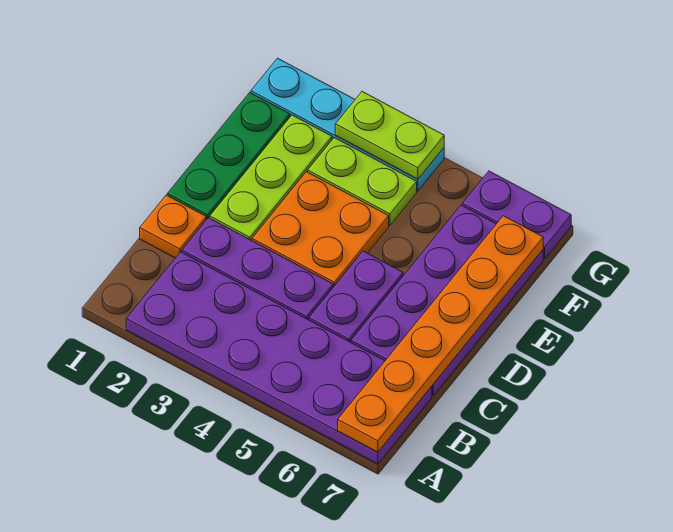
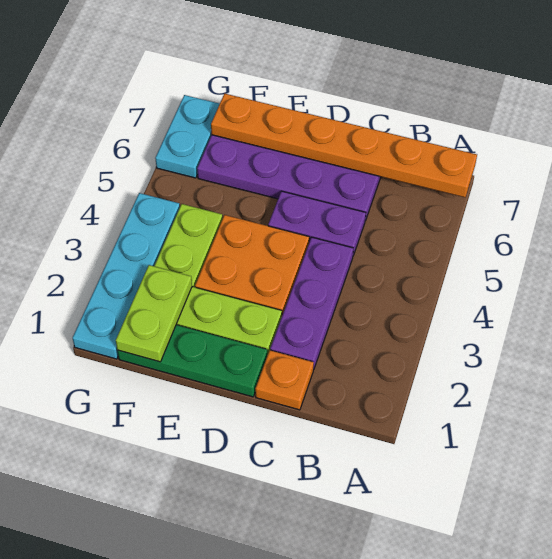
purple 2x6 plate [126,252,432,464] -> none
lime 1x2 plate [335,92,444,179] -> lime 1x2 plate moved to [116,265,192,362]
purple 1x2 plate [462,171,571,259] -> cyan 1x2 plate [155,95,220,178]

